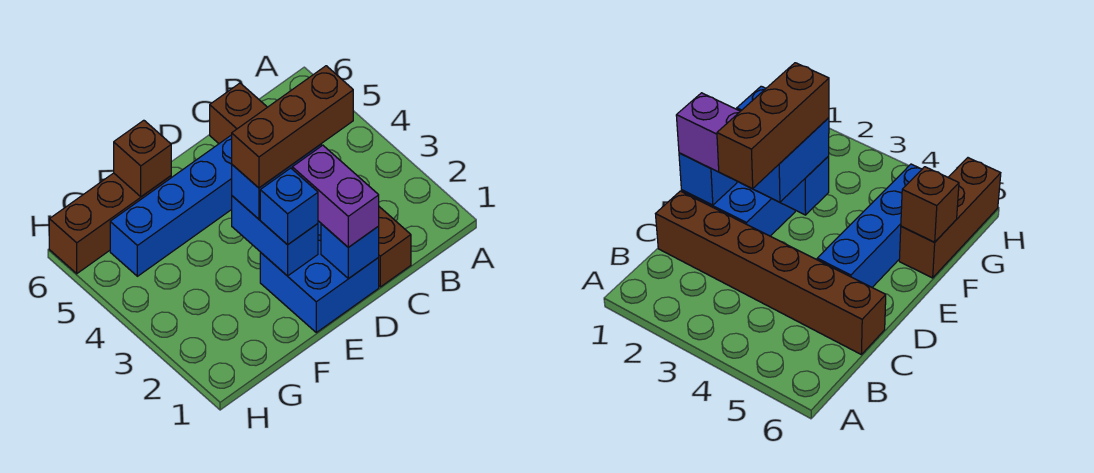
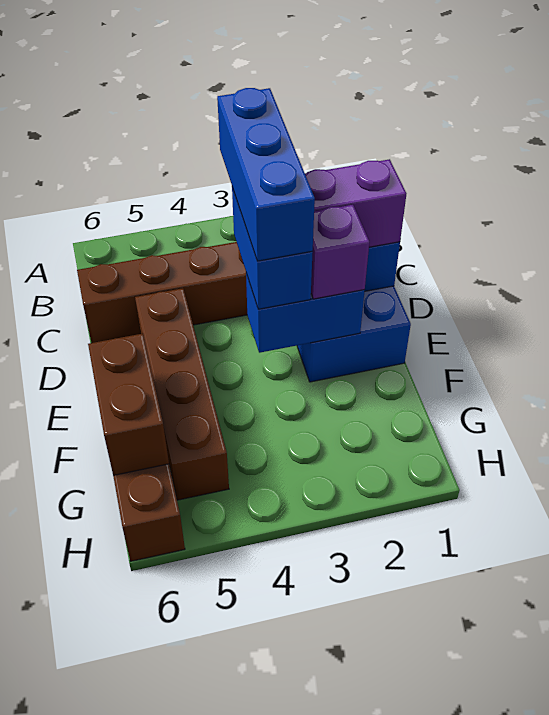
brown 1x3 brick [232,66,353,188] -> blue 1x3 brick [217,88,315,261]
blue 1x4 brick [110,135,232,276] -> brown 1x4 brick [135,288,229,500]
blue 1x1 brick [260,168,318,245] -> purple 1x1 brick [311,205,369,299]
brown 1x1 brick [114,120,171,197] -> brown 1x2 brick [88,334,169,475]

